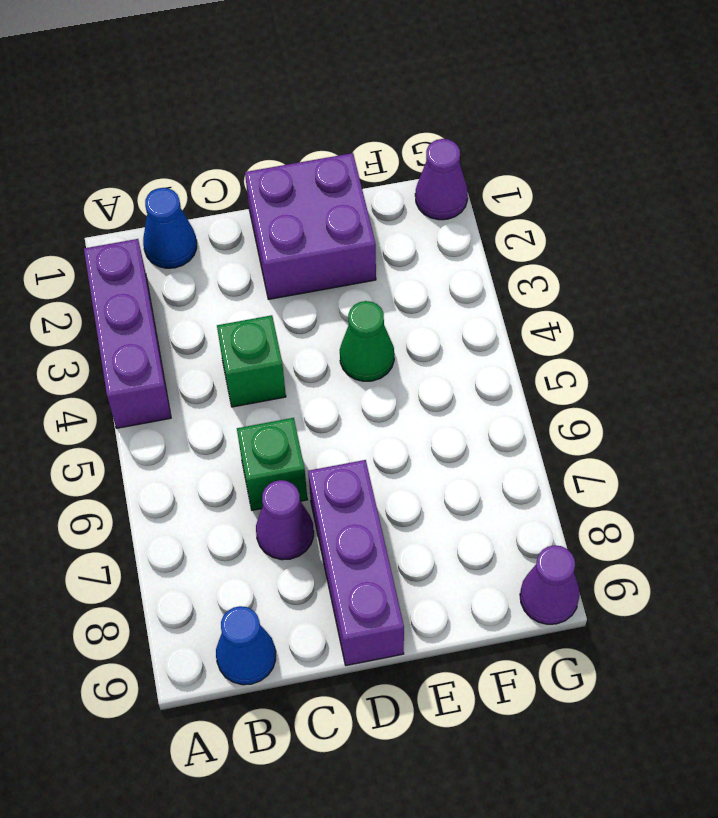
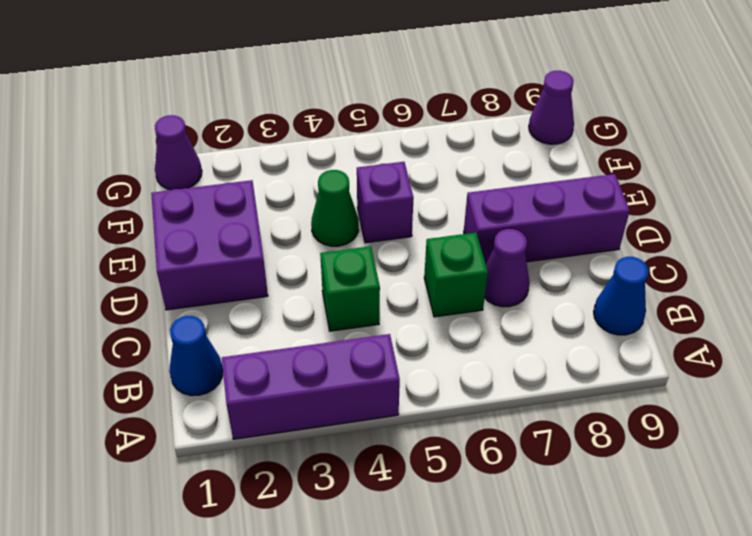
none -> purple 1x1 brick [357,162,414,243]

